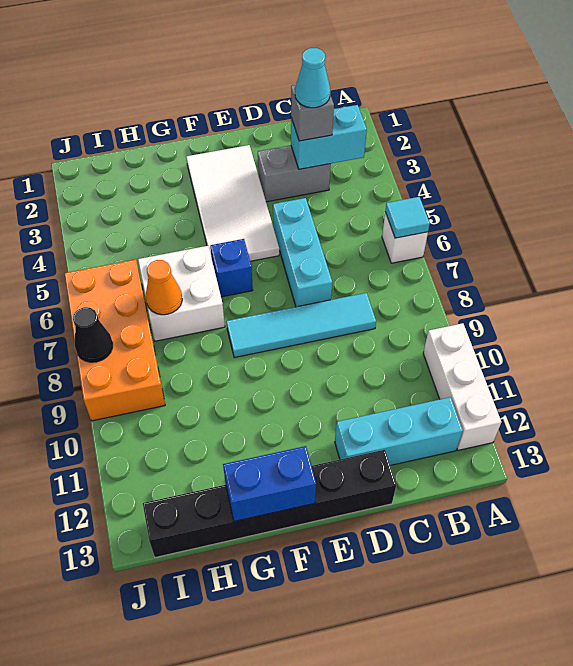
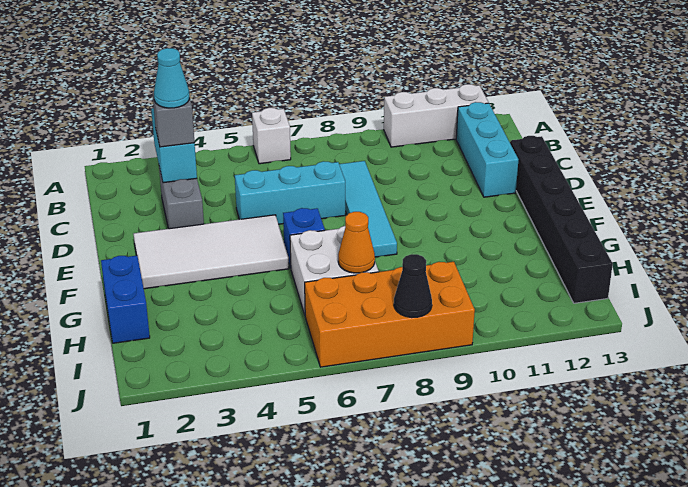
cyan 1x1 tile [385,197,430,238] -> none
blue 1x2 brick [223,446,316,521] -> blue 1x2 brick moved to [101,255,150,343]

